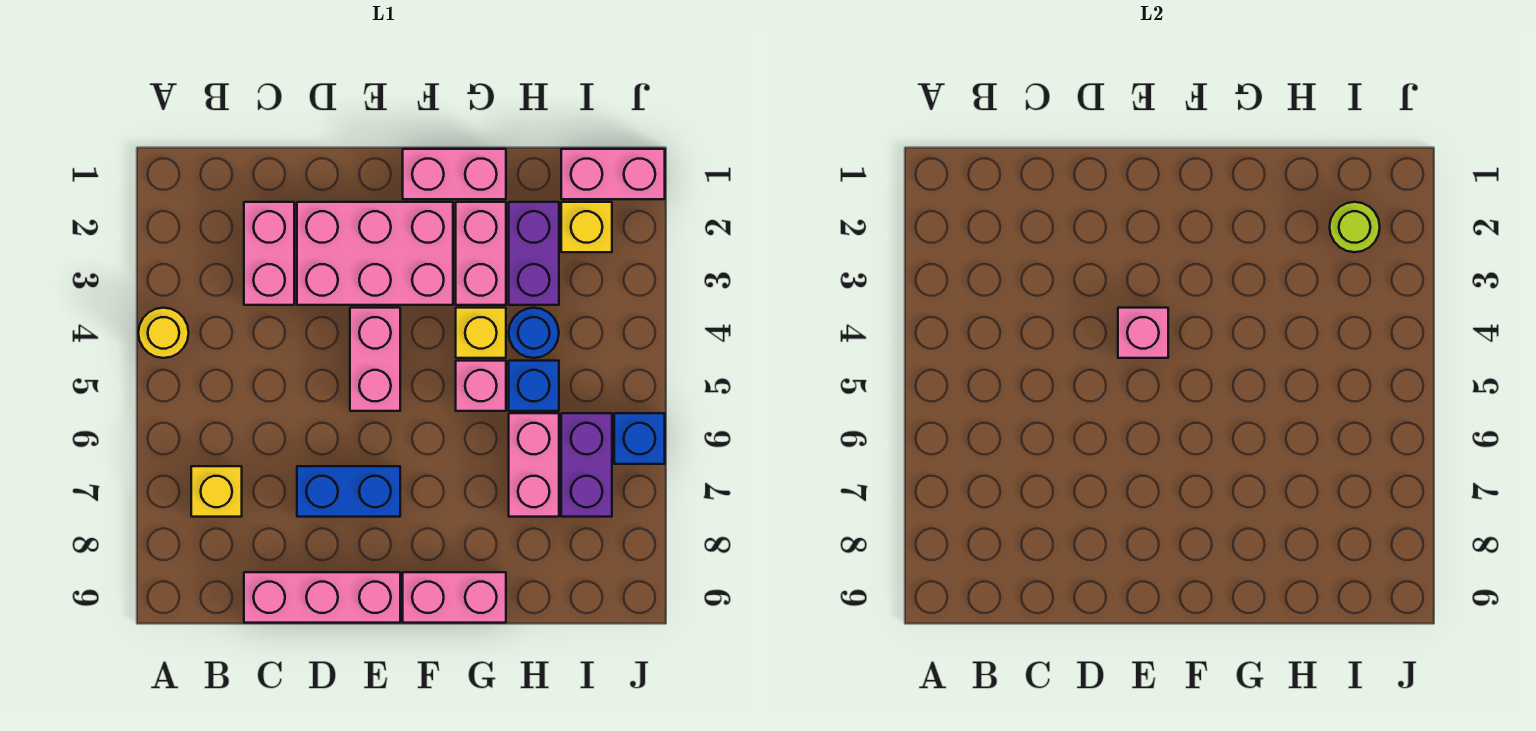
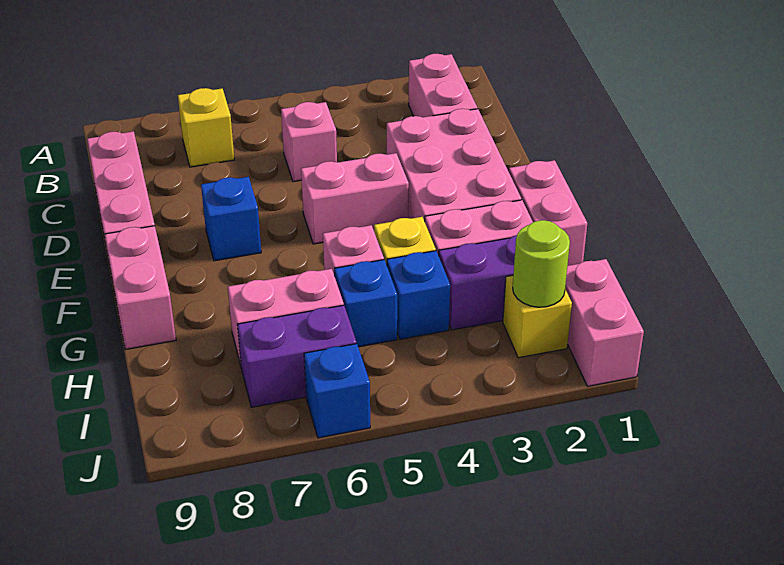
yellow 1x1 round brick [138,308,189,358] -> none
pink 1x2 brick [244,202,294,305] -> pink 1x2 brick turned to [409,54,478,117]
blue 1x2 brick [297,466,400,517] -> blue 1x1 brick [201,177,261,261]
pink 1x1 brick [1118,308,1168,358] -> pink 1x1 brick moved to [281,102,337,182]
blue 1x1 round brick [509,308,559,358] -> blue 1x1 brick [387,251,450,339]

